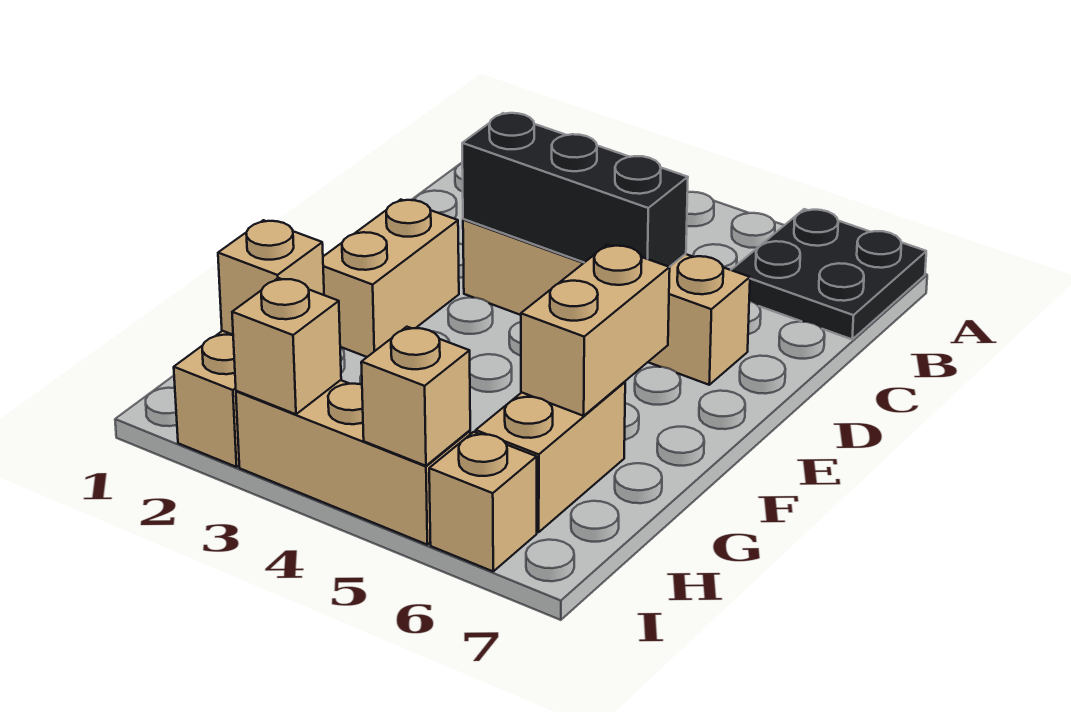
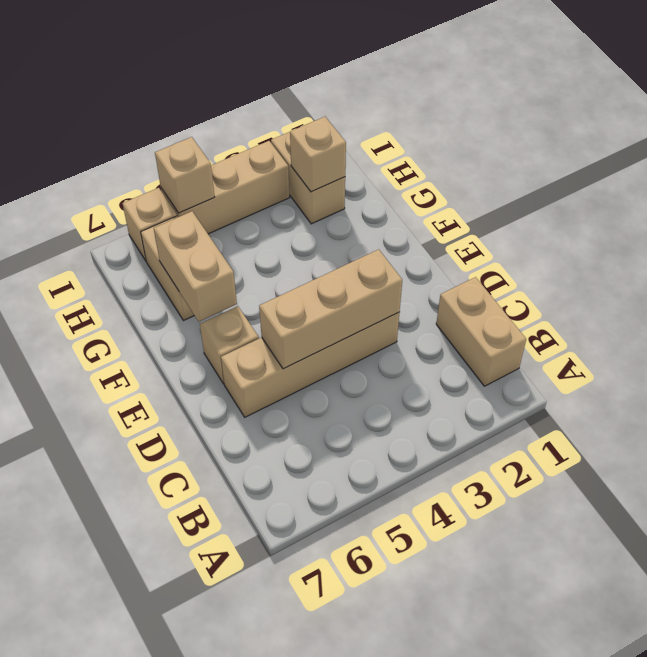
black 2x2 plate [732,209,926,339] -> none
black 1x3 brick [462,113,688,267] -> tan 1x3 brick [259,249,402,369]
tan 1x2 brick [323,200,459,357] -> tan 1x2 brick moved to [436,277,526,386]
tan 1x1 brick [232,278,341,414] -> tan 1x1 brick moved to [200,306,259,384]

